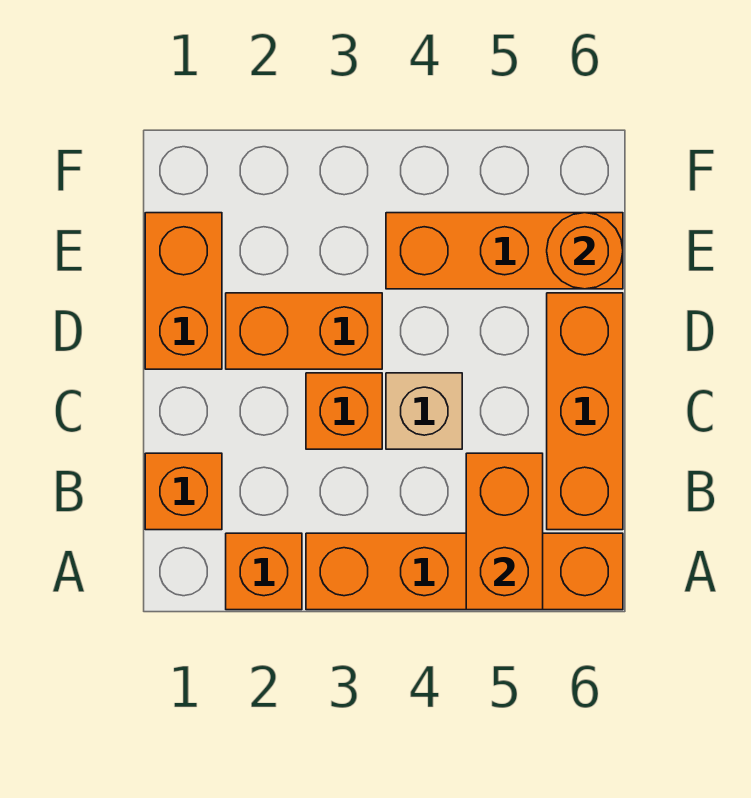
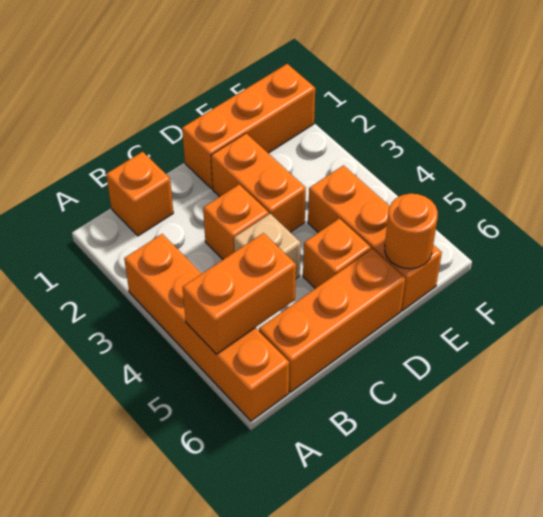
orange 1x1 brick [226,533,302,610] -> orange 1x1 brick moved to [303,219,371,289]
orange 1x2 brick [145,213,222,369] -> orange 1x3 brick [182,64,315,189]

